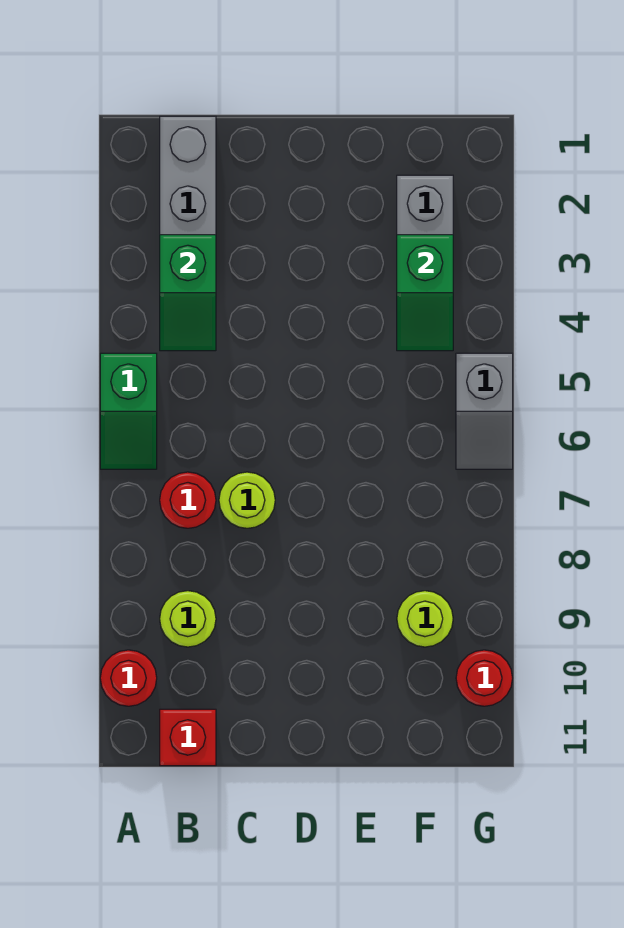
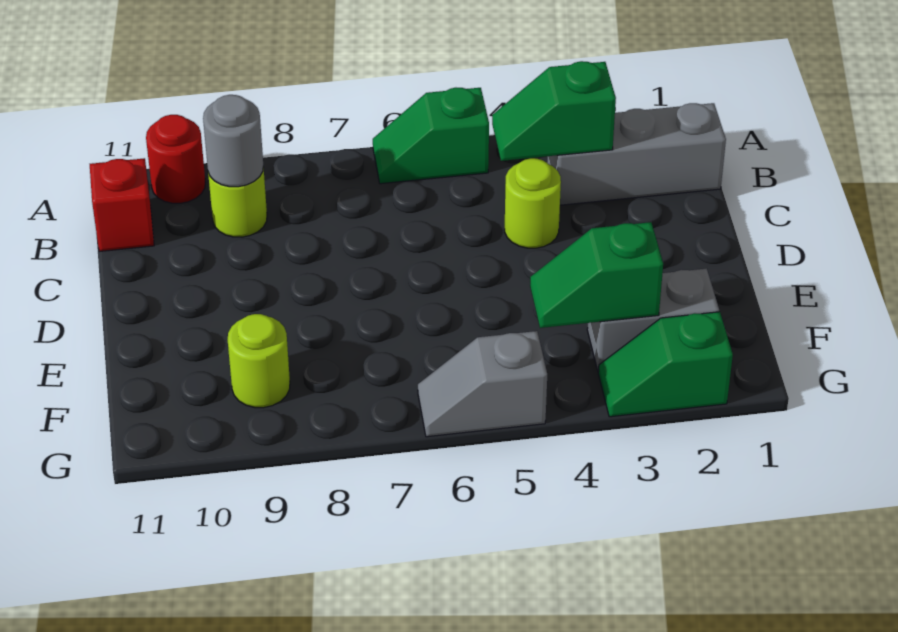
red 1x1 round brick [160,472,216,528] -> none
none -> grey 1x1 round brick [203,95,263,187]
lime 1x1 round brick [219,472,275,528] -> lime 1x1 round brick moved to [505,158,561,248]
none -> green 1x2 slope [598,312,733,417]
red 1x1 round brick [456,650,513,706] -> none

